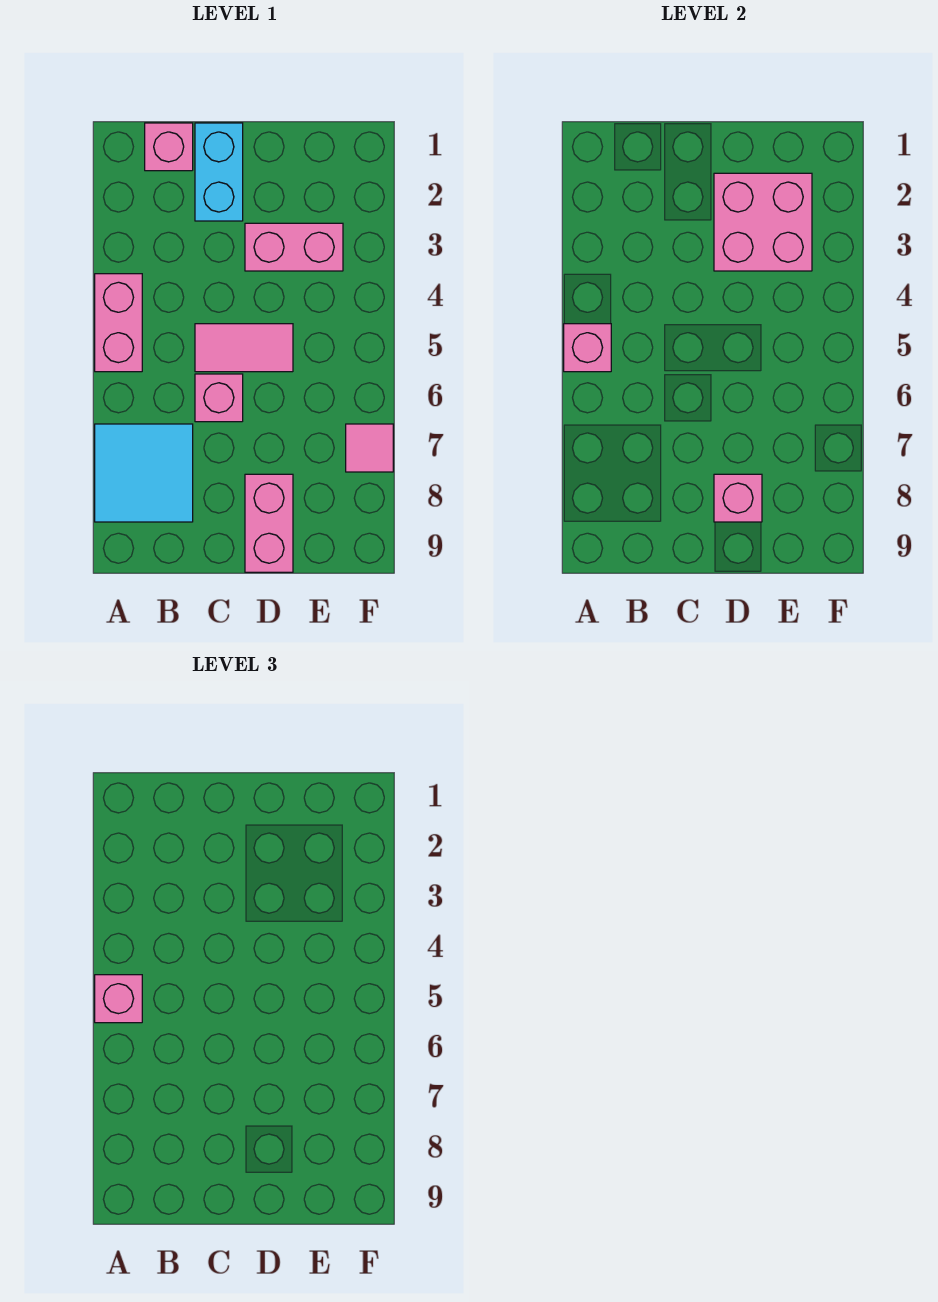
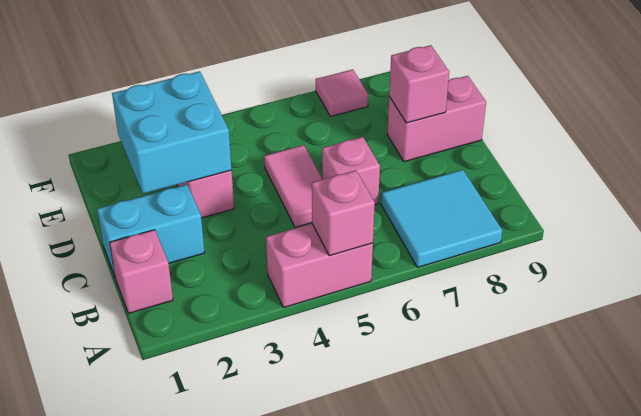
pink 1x1 brick [95,975,142,1023] -> none
pink 2x2 brick [714,173,812,271] -> cyan 2x2 brick [112,71,232,194]

